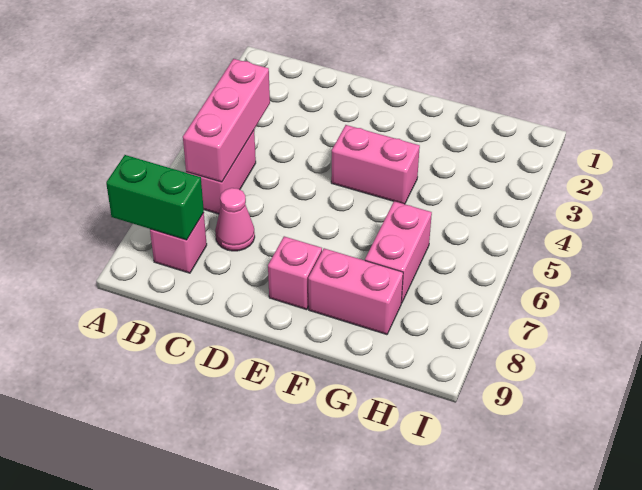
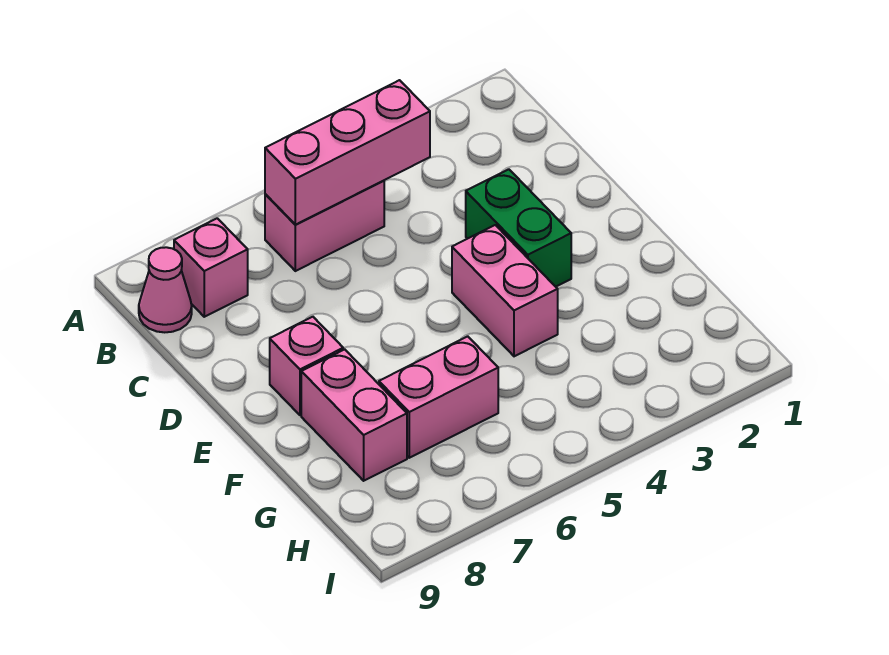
green 1x2 brick [106,155,204,240] -> green 1x2 brick moved to [466,169,571,287]
pink 1x1 cone [215,188,255,251] -> pink 1x1 cone moved to [139,247,192,332]

